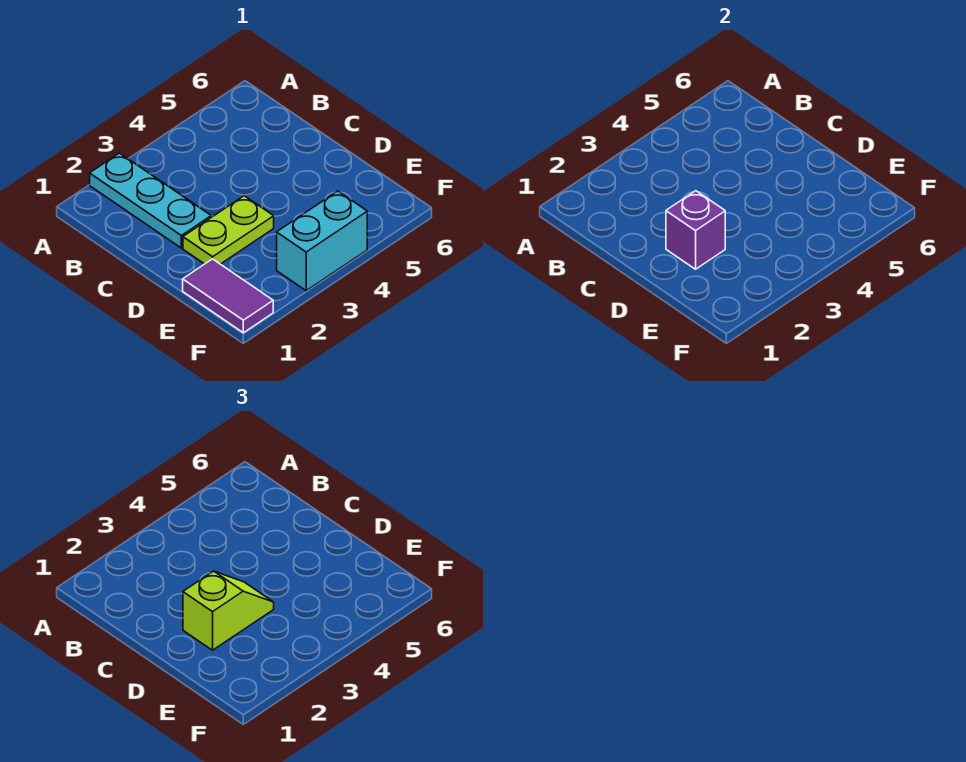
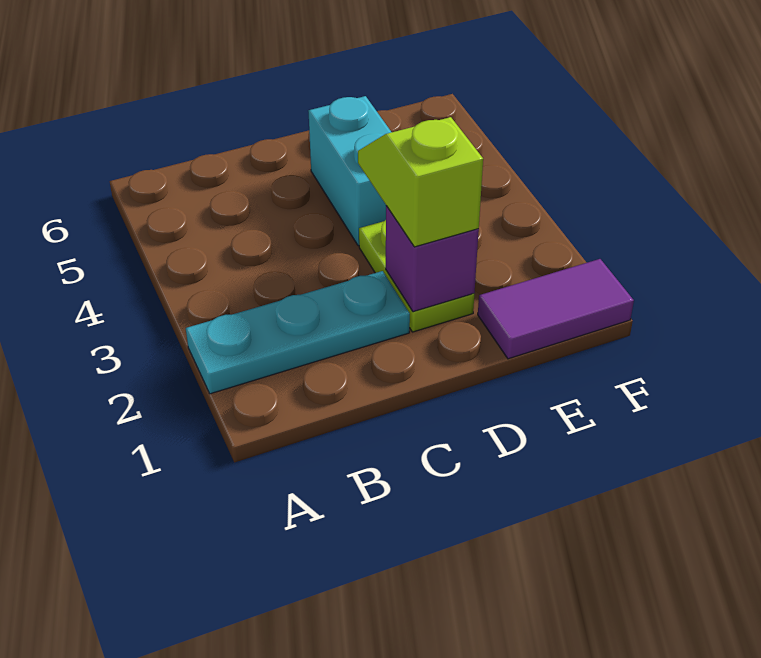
cyan 1x2 brick [277,191,367,291] -> cyan 1x2 brick moved to [308,96,391,246]

